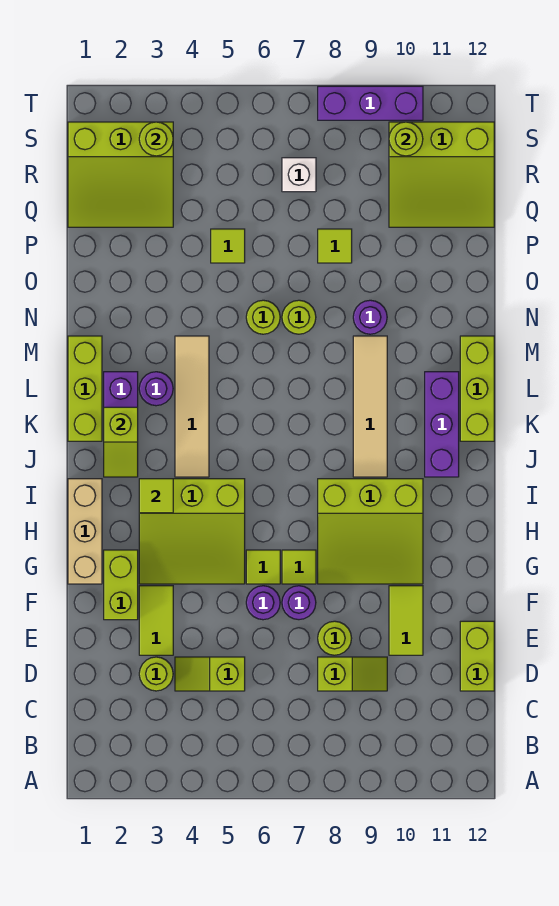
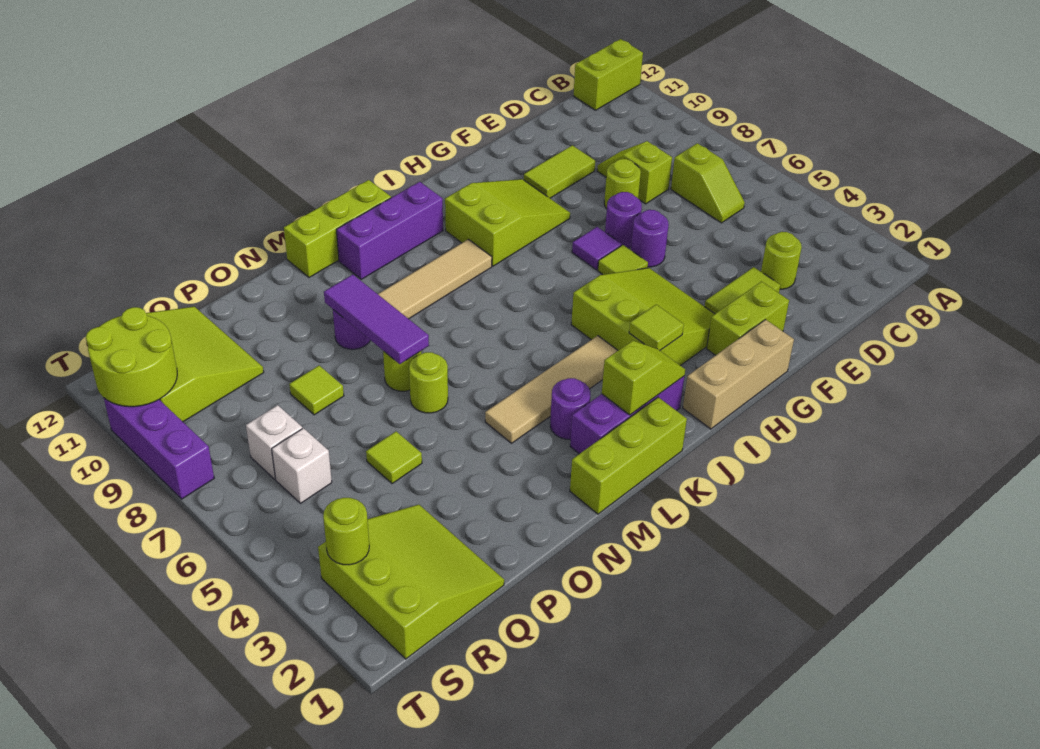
lime 1x2 slope [175,657,245,691] -> lime 1x2 slope moved to [671,143,745,223]
lime 1x2 brick [460,621,494,691] -> lime 1x2 brick moved to [573,39,643,110]
lime 1x1 tile [282,550,316,584] -> purple 1x1 tile [572,227,622,270]
lime 3x3 slope [318,479,423,584] -> lime 2x3 slope [445,179,570,266]
none -> purple 1x3 tile [324,274,429,364]
none -> white 1x1 brick [272,428,332,503]
lime 1x1 round brick [389,122,423,156] -> lime 2x2 round brick [86,307,177,407]

